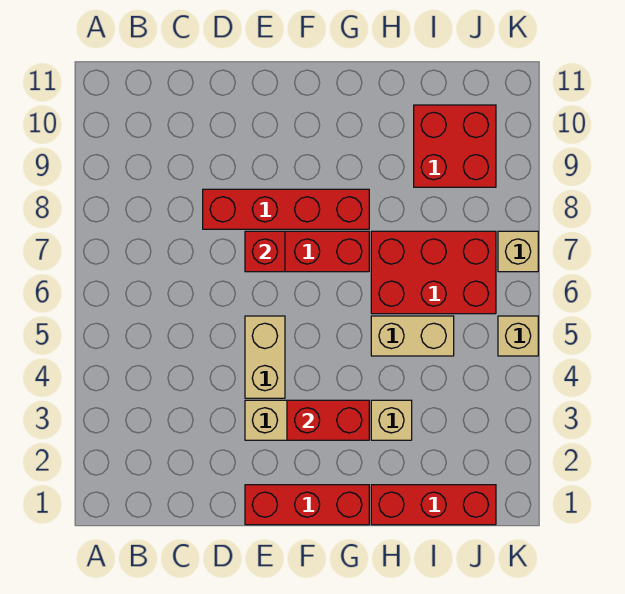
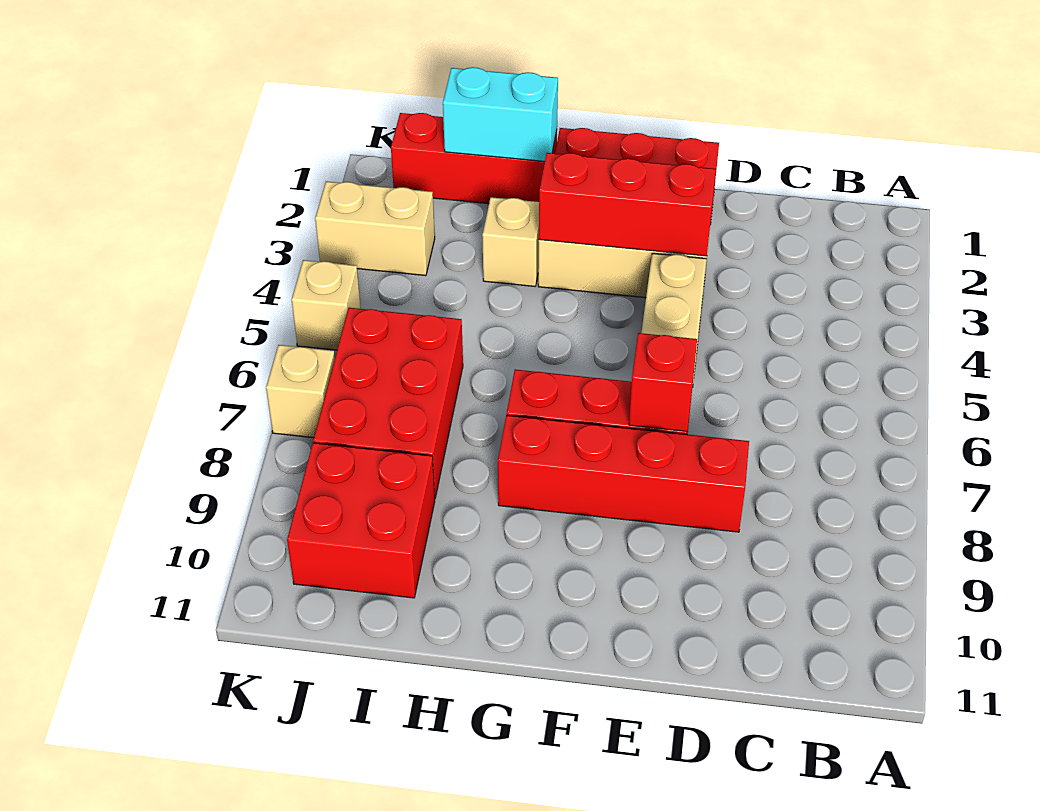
red 1x2 brick [287,400,369,440] -> red 1x3 brick [539,153,716,256]
none -> cyan 1x2 brick [443,67,558,161]
tan 1x2 brick [371,316,454,356] -> tan 1x2 brick moved to [315,181,435,276]
red 2x3 brick [371,231,496,314] -> red 2x3 brick turned to [313,308,463,497]

